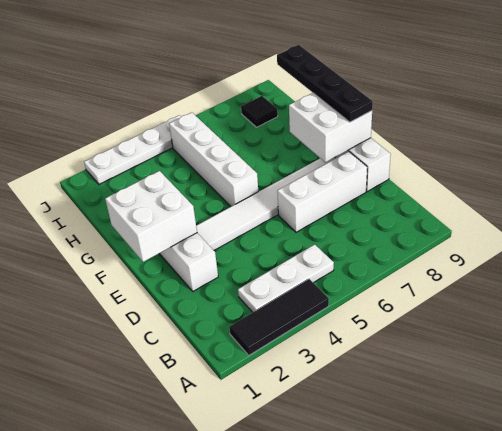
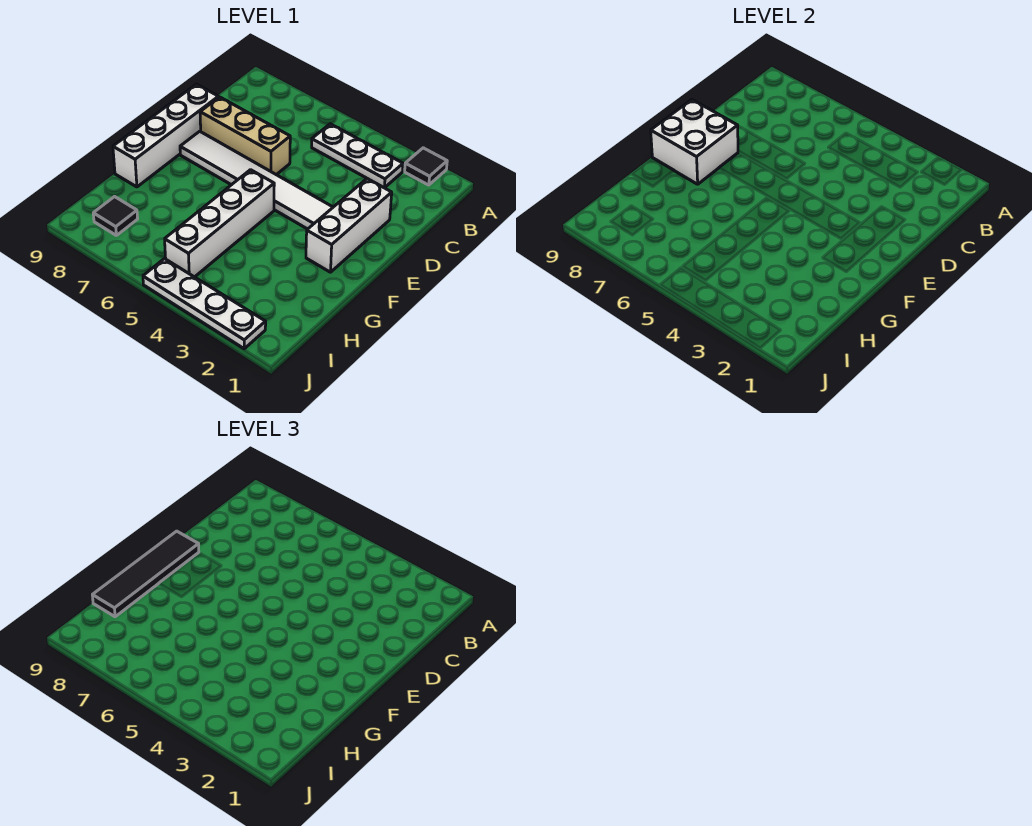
black 1x3 tile [229,279,329,355] -> black 1x1 tile [405,148,447,185]
white 1x3 brick [277,151,367,232] -> tan 1x3 brick [200,97,290,175]
white 2x2 brick [105,171,197,262] -> none
black 1x4 plate [277,45,373,122] -> black 1x4 tile [92,531,199,617]

